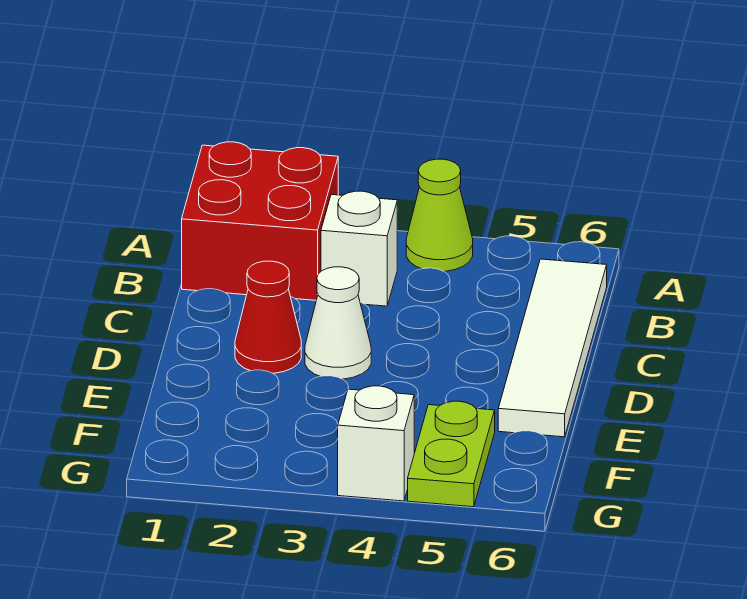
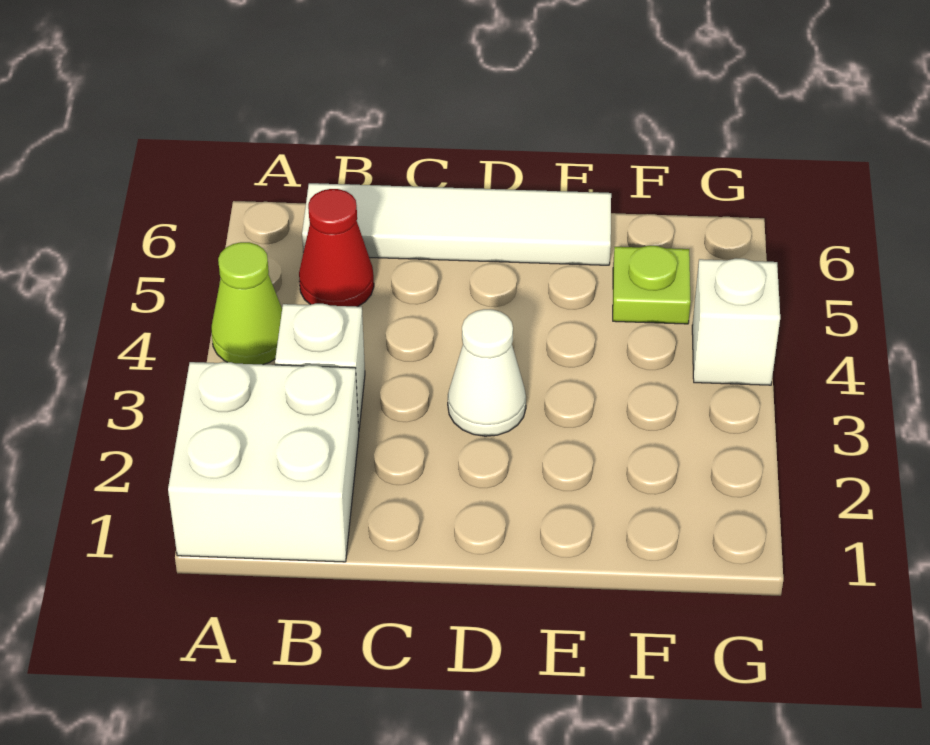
red 2x2 brick [182,142,338,300] -> white 2x2 brick [168,362,359,562]
red 1x1 cone [235,261,301,373] -> red 1x1 cone moved to [299,189,374,307]
lime 1x2 plate [408,401,495,507] -> lime 1x1 plate [613,246,691,324]

